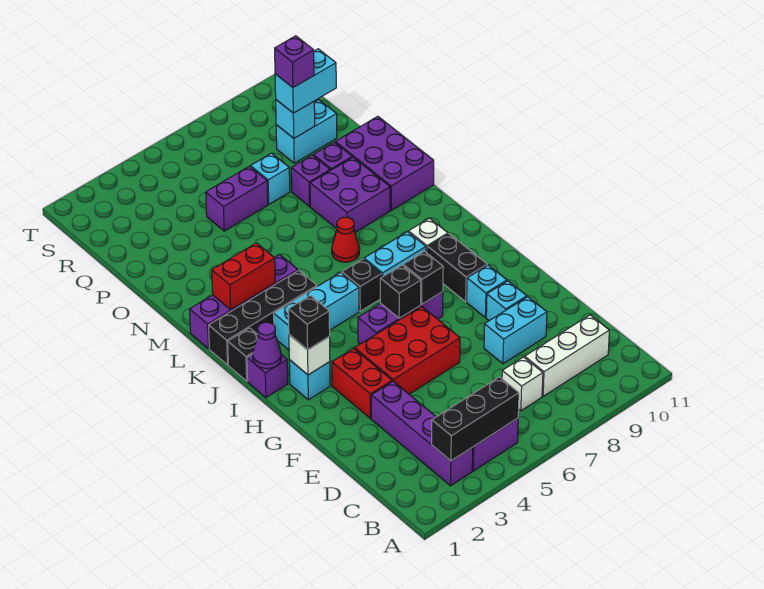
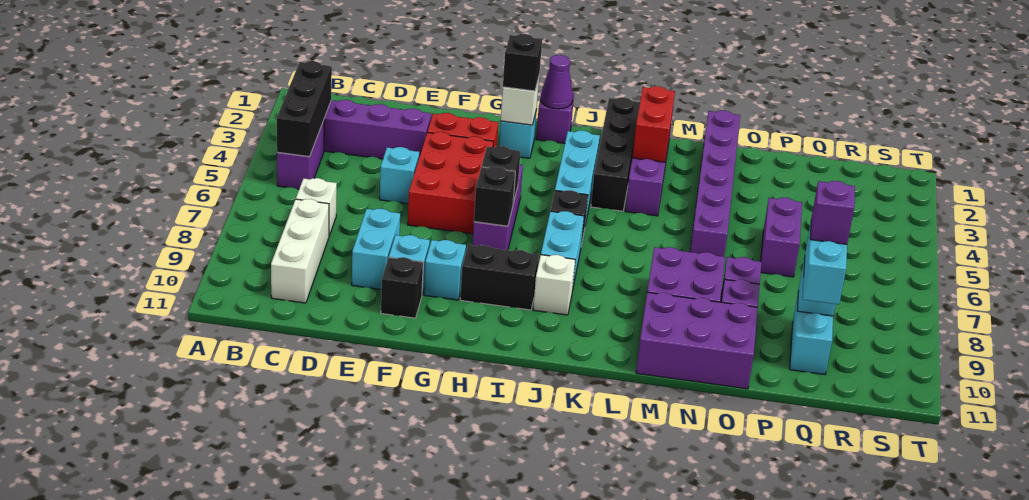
black 1x1 brick [228,328,258,381] -> black 1x1 brick moved to [381,257,423,318]
red 1x1 cone [332,217,359,262] -> none
none -> purple 1x6 brick [690,110,740,257]
cyan 1x1 brick [251,153,290,204] -> cyan 1x1 brick moved to [380,147,419,204]

